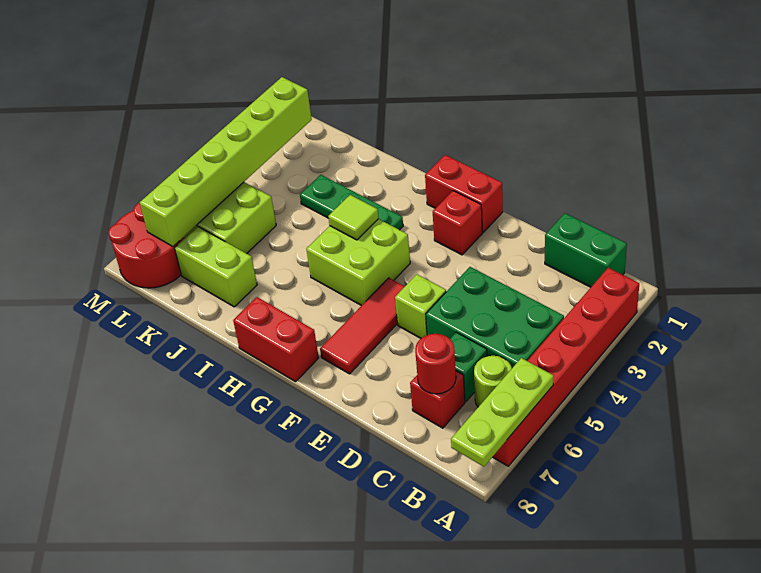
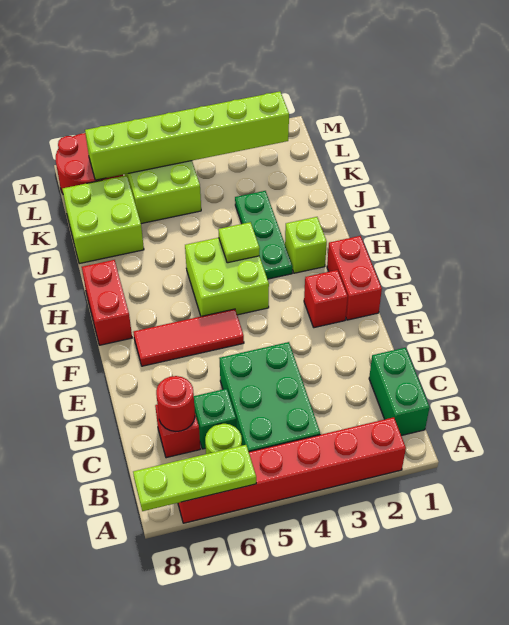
lime 1x1 brick [395,274,446,338] -> lime 1x1 brick moved to [285,217,327,273]
lime 1x2 brick [175,227,257,307] -> lime 2x2 brick [62,175,144,264]

